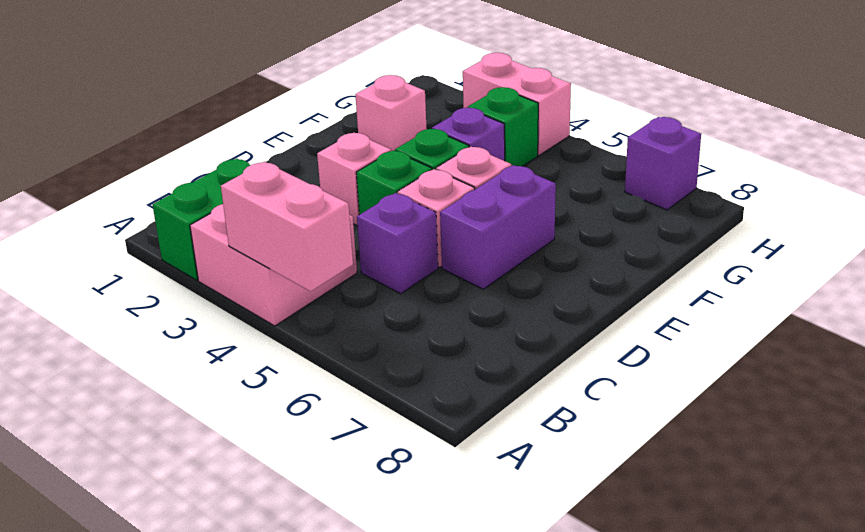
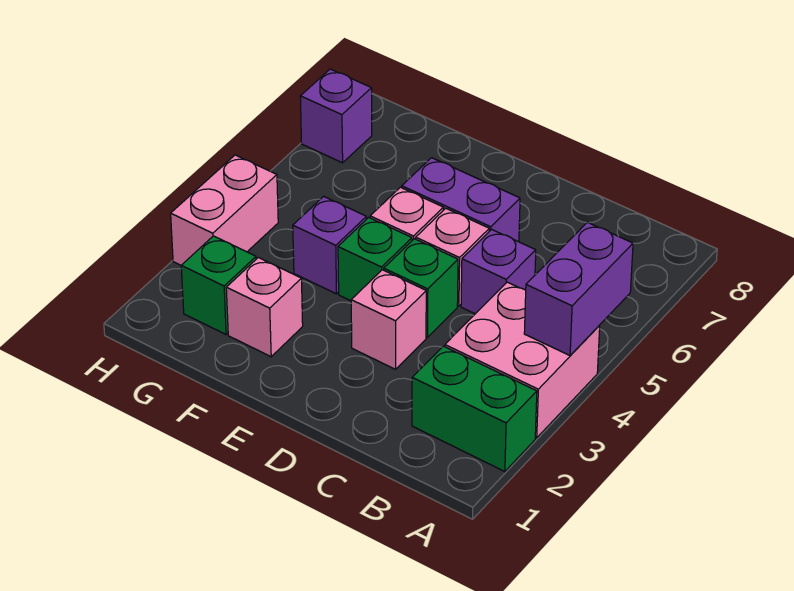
pink 1x2 brick [221,162,353,291] -> purple 1x2 brick [524,222,633,355]
green 1x1 brick [468,87,538,166] -> green 1x1 brick moved to [181,236,256,334]

